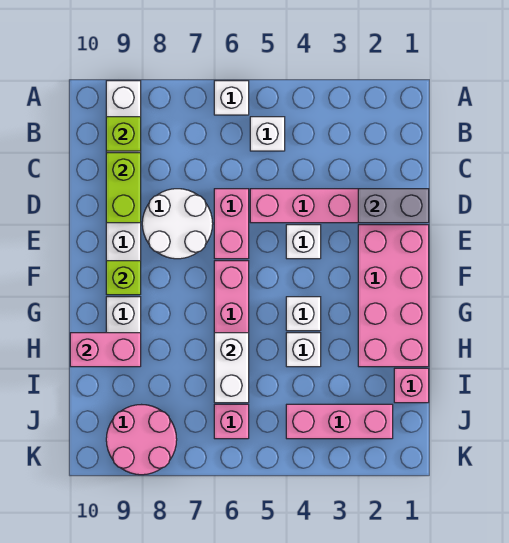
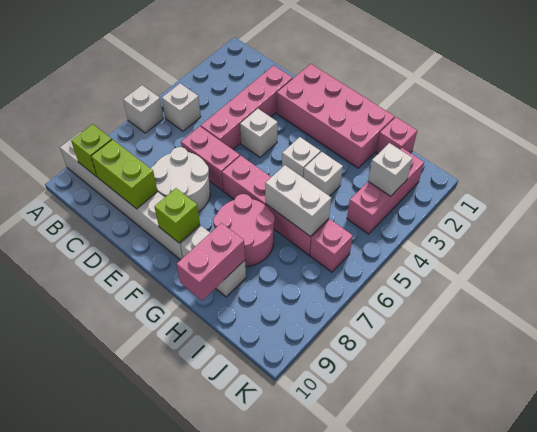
grey 1x2 brick [358,189,429,223] -> none
none -> white 1x1 brick [368,143,413,196]
pink 2x2 round brick [106,405,177,475] -> pink 2x2 round brick moved to [213,194,275,266]

